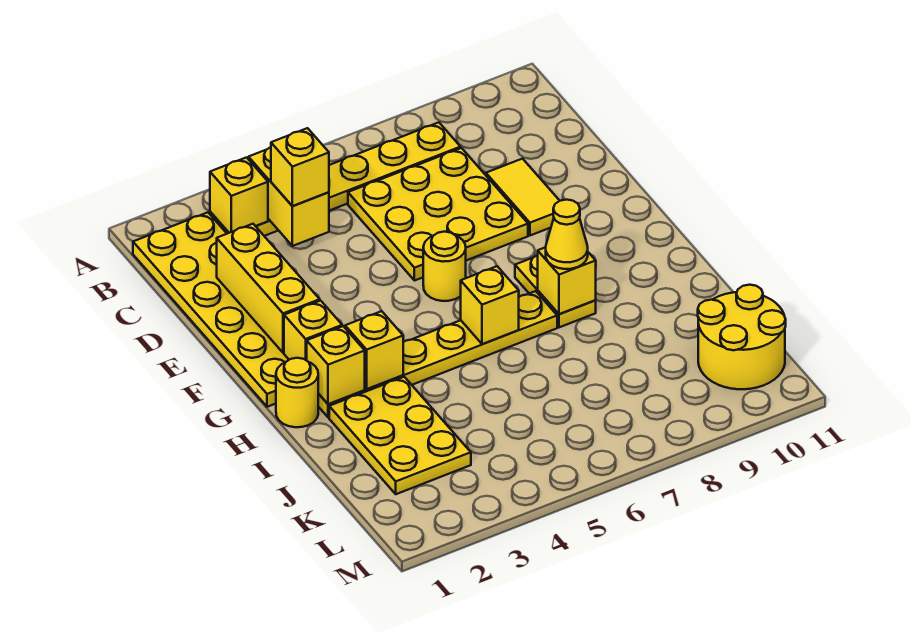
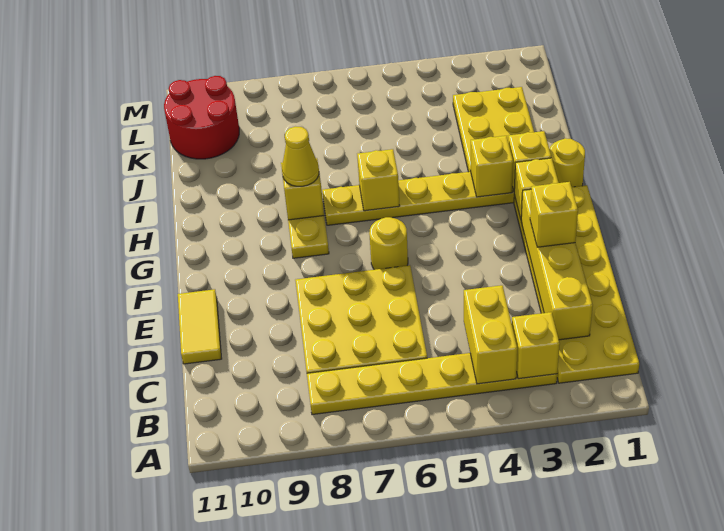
yellow 1x1 brick [271,128,329,206] -> yellow 1x1 brick moved to [530,182,578,247]
yellow 1x3 brick [217,224,320,353] -> yellow 1x4 brick [521,189,593,340]
yellow 1x2 tile [486,159,560,236] -> yellow 1x2 tile moved to [178,289,222,364]
yellow 2x2 round brick [698,285,786,389] -> red 2x2 round brick [164,76,239,159]

